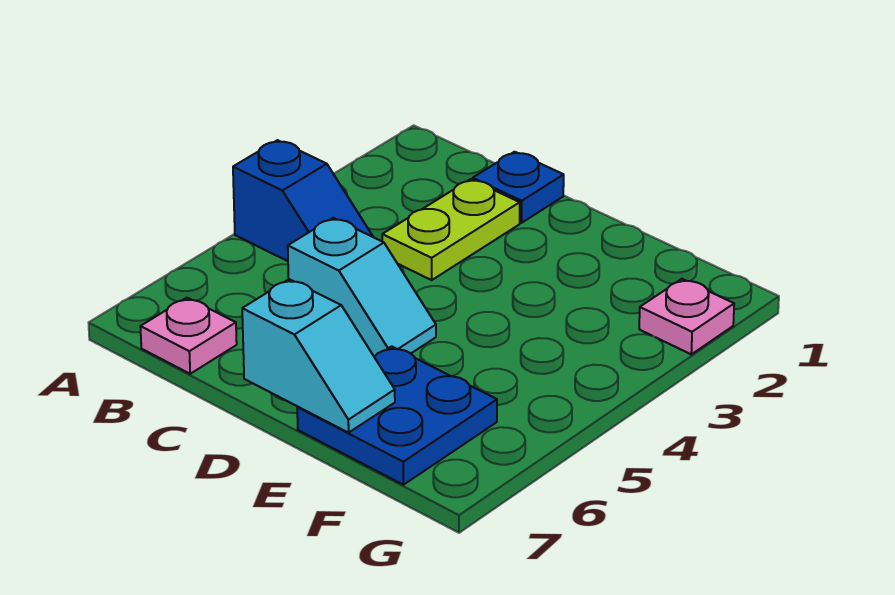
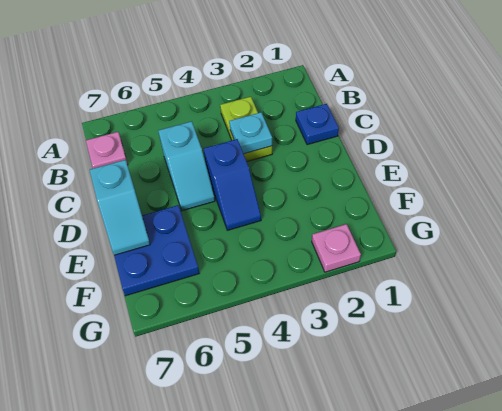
blue 1x2 slope [233,140,373,261] -> blue 1x2 slope moved to [204,139,261,230]
lime 1x2 plate [382,179,520,280] -> lime 1x2 plate turned to [220,97,272,161]
none -> cyan 1x1 plate [229,112,272,154]

